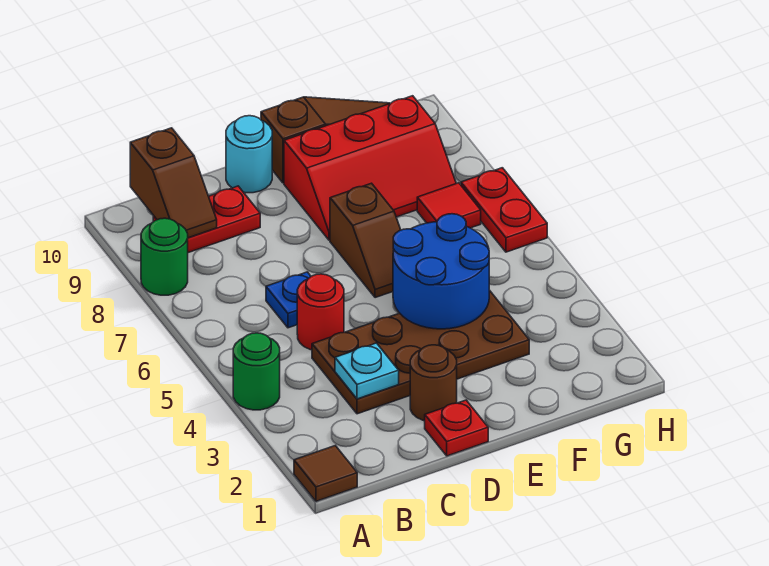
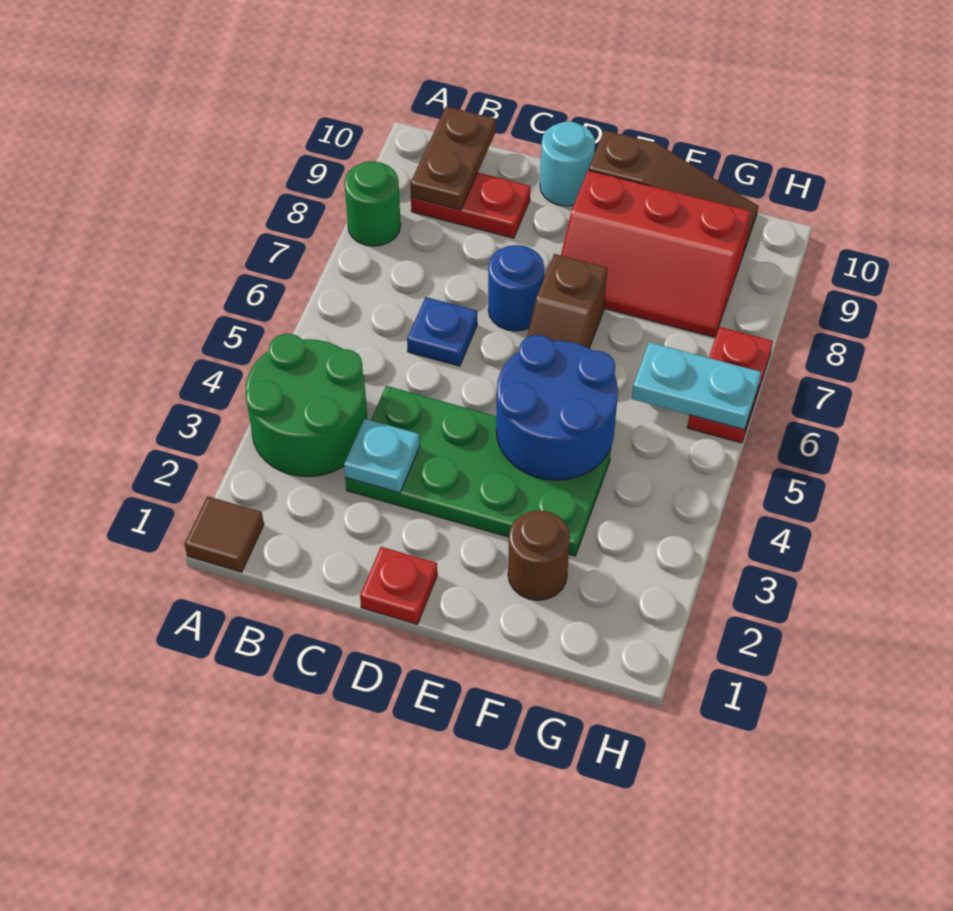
green 1x1 round brick [233,333,280,410] -> green 2x2 round brick [246,334,367,477]
brown 1x2 slope [130,128,217,238] -> brown 1x2 plate [410,106,495,210]
brown 2x4 plate [312,290,529,414] -> green 2x4 plate [345,386,611,556]
red 1x1 round brick [297,274,344,350] -> none
brown 1x1 round brick [410,345,457,421] -> brown 1x1 round brick moved to [508,510,570,600]
none -> blue 1x1 round brick [488,245,544,331]
none -> cyan 1x2 plate [632,342,761,430]
red 1x1 tile [417,183,481,228] -> none

